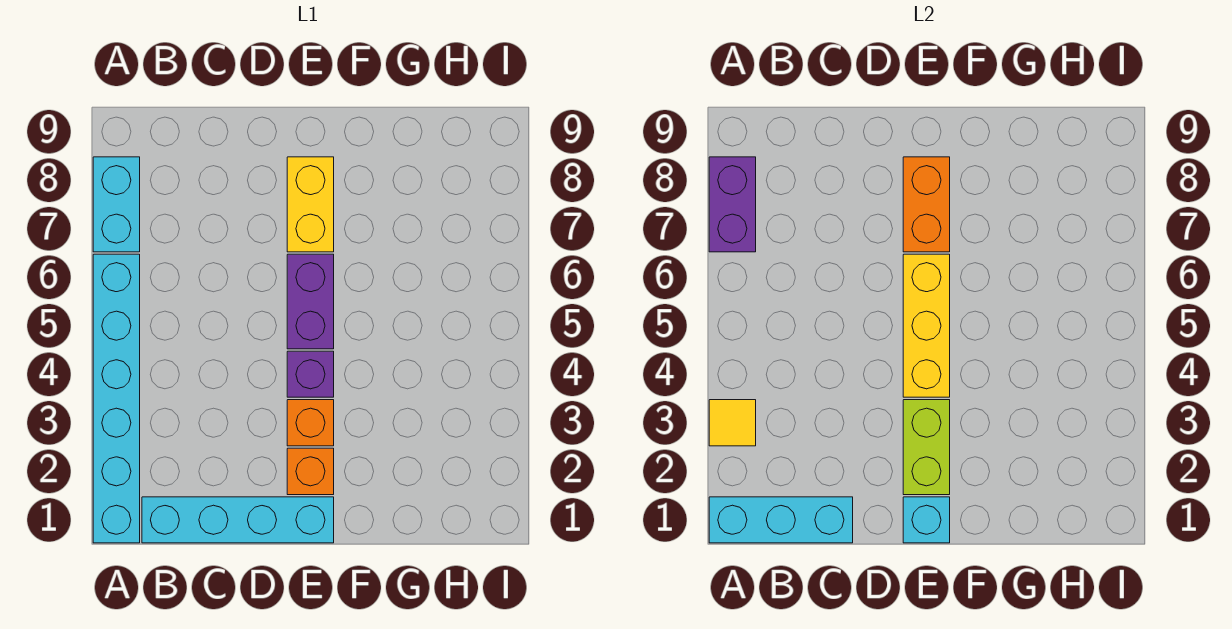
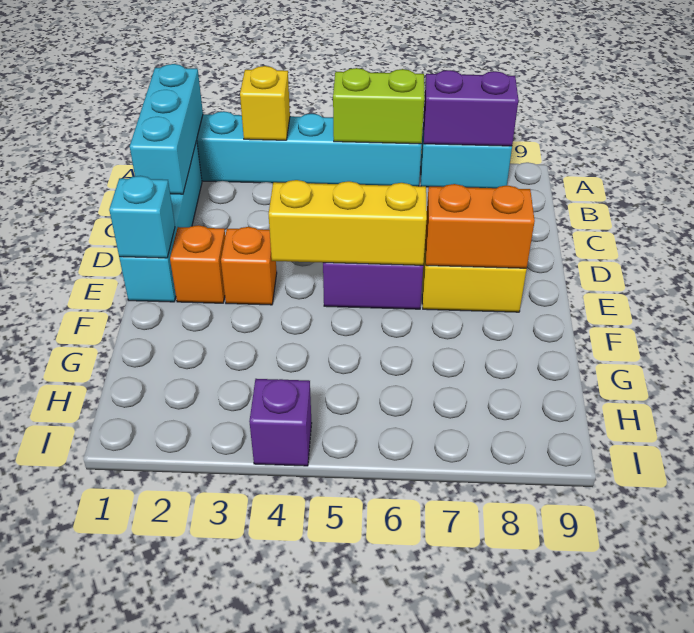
yellow 1x1 tile [709,400,756,446] -> yellow 1x1 brick [240,66,290,140]
lime 1x2 brick [903,400,950,495] -> lime 1x2 brick moved to [333,68,424,144]
purple 1x1 brick [287,351,334,397] -> purple 1x1 brick moved to [249,379,312,466]

